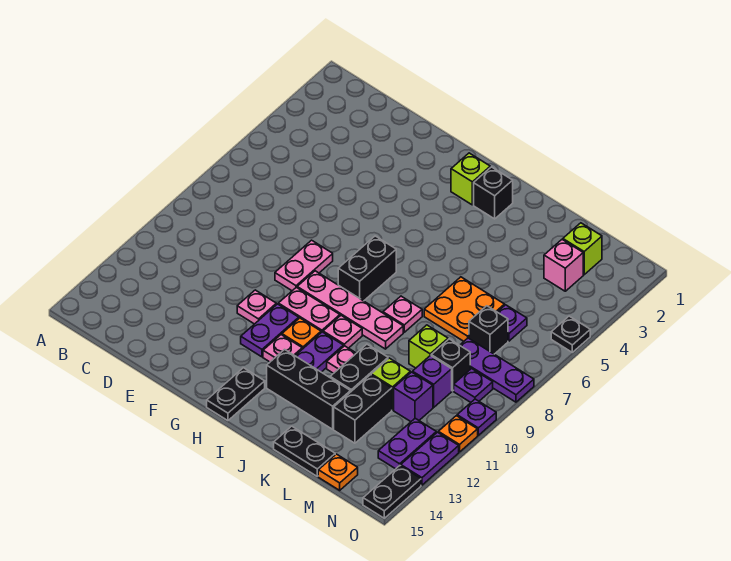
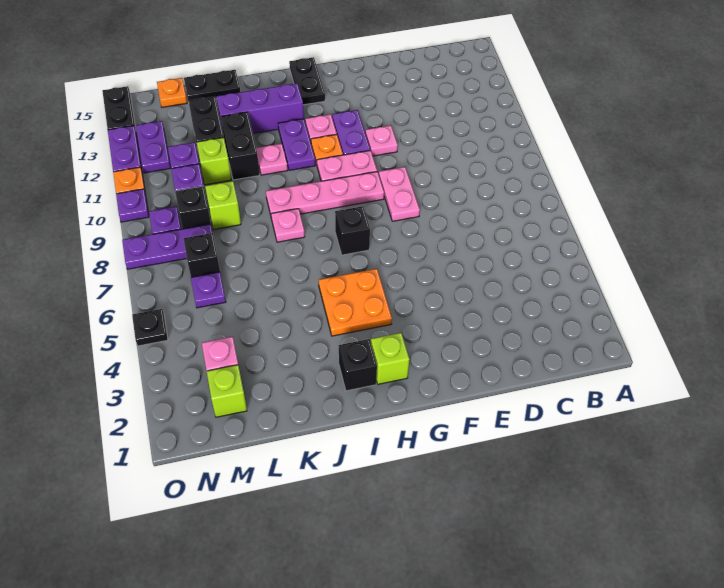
black 1x2 brick [338,236,396,301] -> black 1x1 brick [335,206,370,255]
pink 1x1 plate [323,316,362,348] -> none
black 1x3 brick [267,349,351,429] -> purple 1x3 brick [216,83,304,133]
orange 2x2 plate [424,277,505,341] -> orange 2x2 plate moved to [319,269,392,336]

